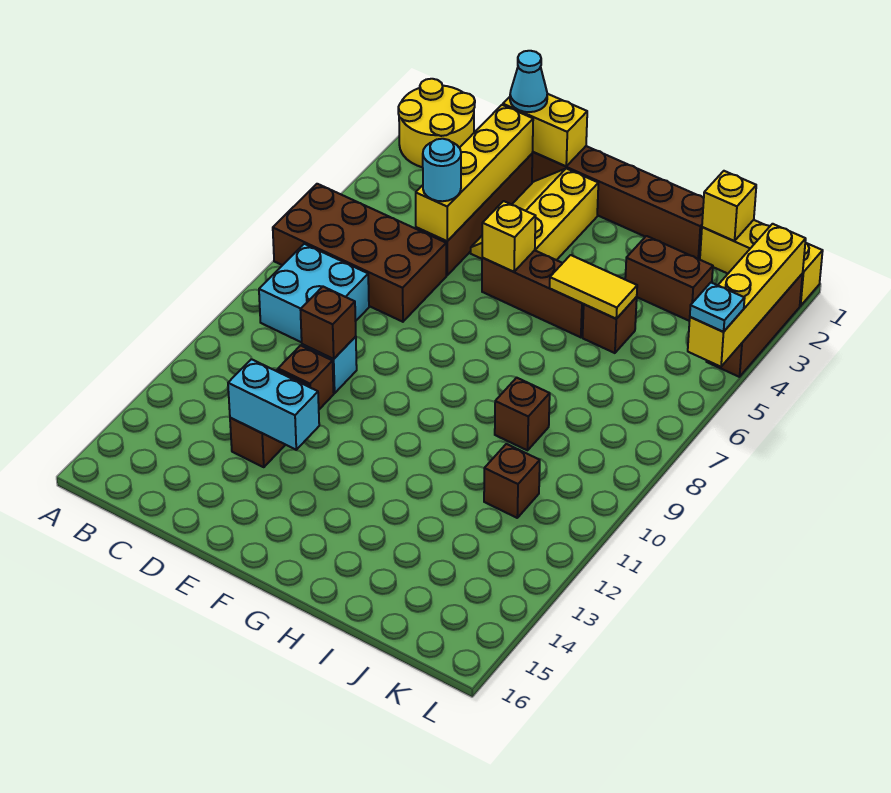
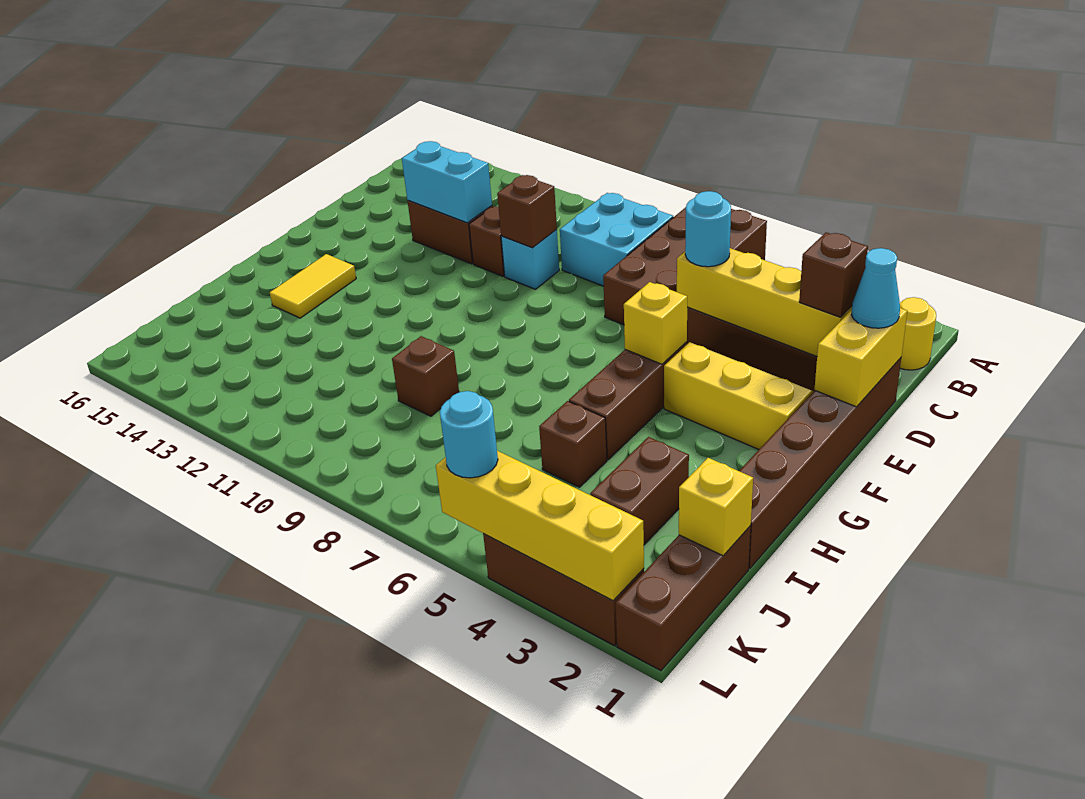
yellow 2x2 round brick [398,79,475,167] -> yellow 1x1 round brick [900,297,936,370]
cyan 1x2 brick [228,359,319,450] -> cyan 1x2 brick turned to [402,141,492,223]
yellow 1x2 tile [550,255,637,319] -> yellow 1x2 tile moved to [270,254,356,318]
yellow 1x3 brick [700,220,823,306] -> brown 1x3 brick [616,525,751,671]
brown 1x1 brick [484,444,540,518] -> brown 1x1 brick moved to [799,232,868,317]
cyan 1x1 plate [690,283,745,332] -> cyan 1x1 round brick [440,391,498,478]

